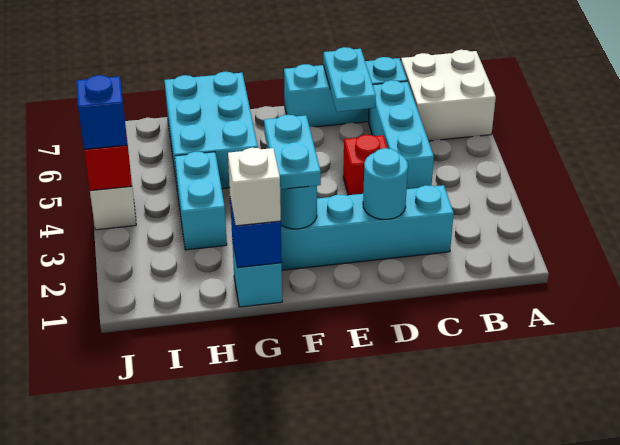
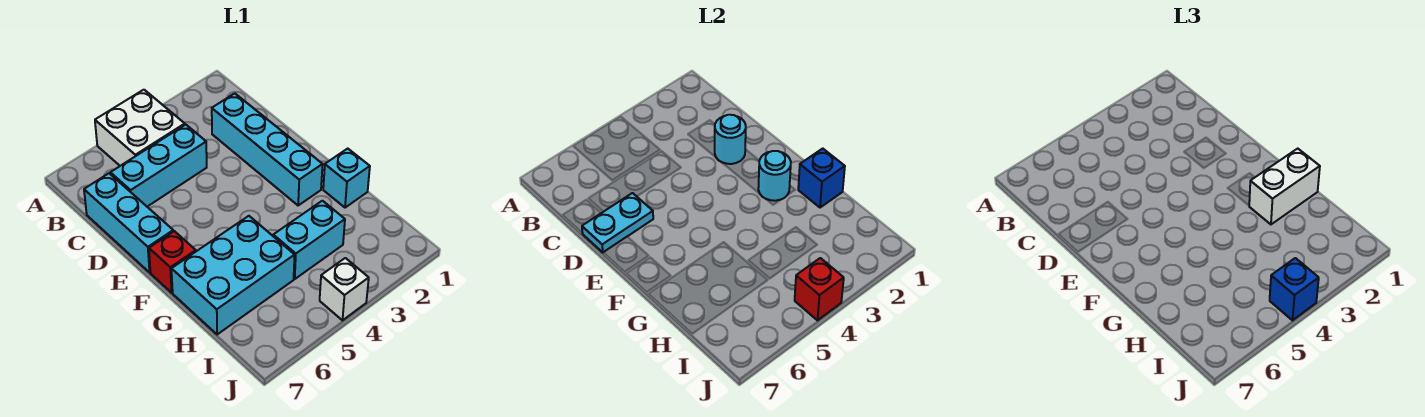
white 2x2 brick [401,50,496,141] -> white 2x2 brick moved to [95,90,185,166]
red 1x1 brick [343,135,388,195] -> red 1x1 brick moved to [149,231,196,293]
cyan 1x2 plate [264,115,321,189] -> none
white 1x1 brick [228,148,281,226] -> white 1x2 brick [1249,149,1320,224]

